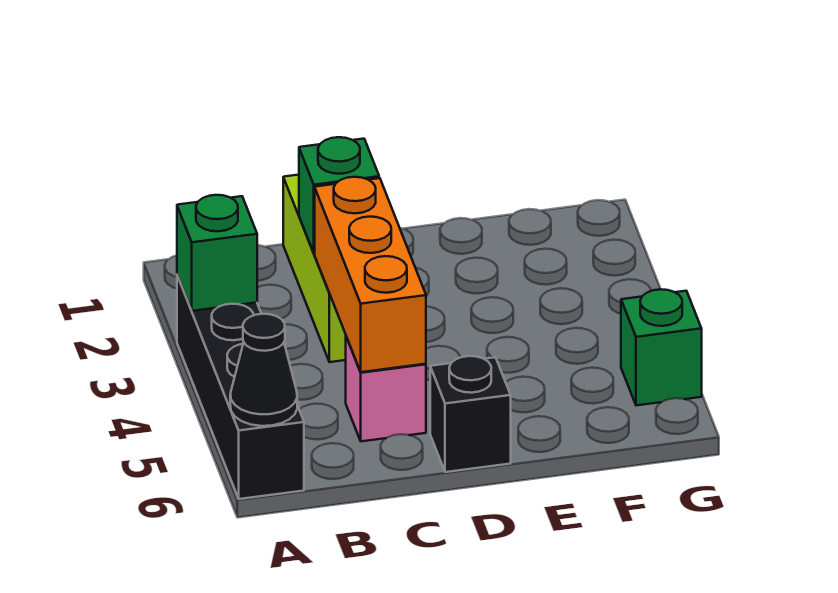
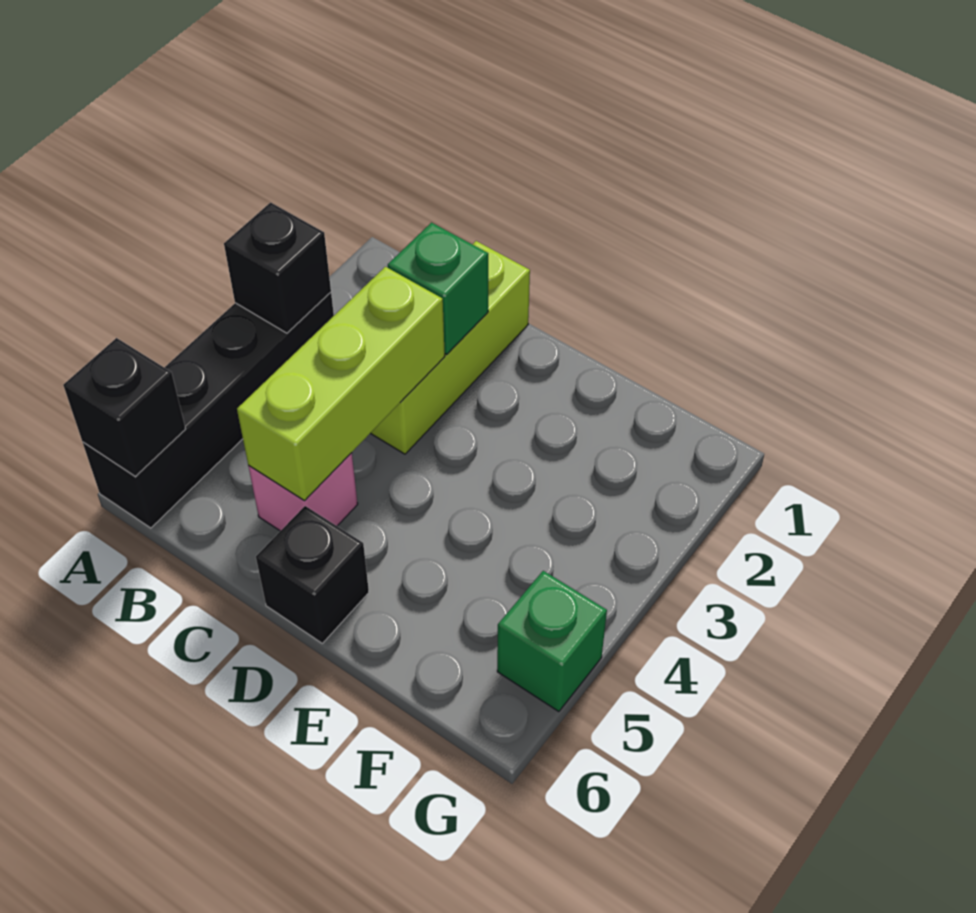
green 1x1 brick [177,195,257,311] -> black 1x1 brick [224,203,331,333]
black 1x1 cone [230,314,297,426] -> black 1x1 brick [63,338,185,476]
orange 1x3 brick [315,177,426,372] -> lime 1x3 brick [237,267,445,501]

